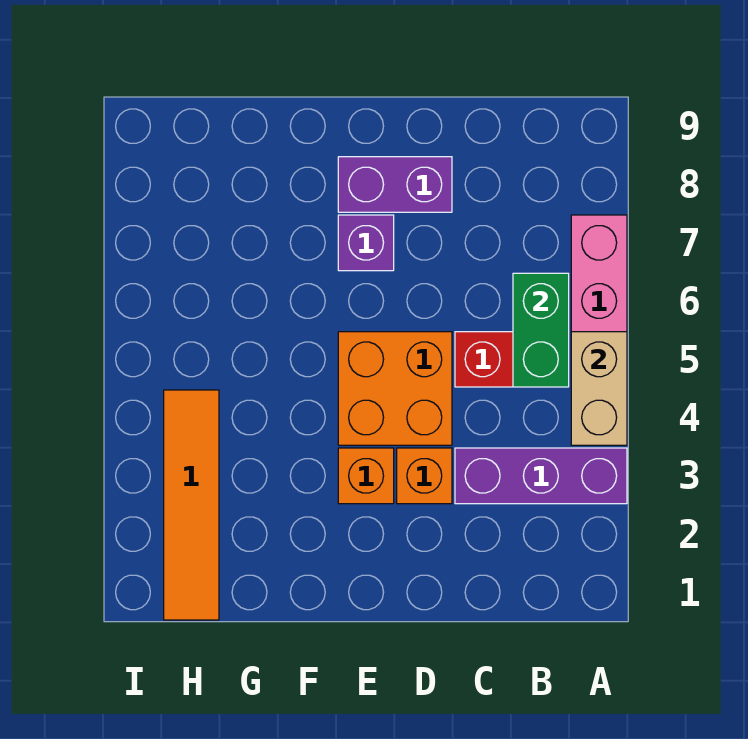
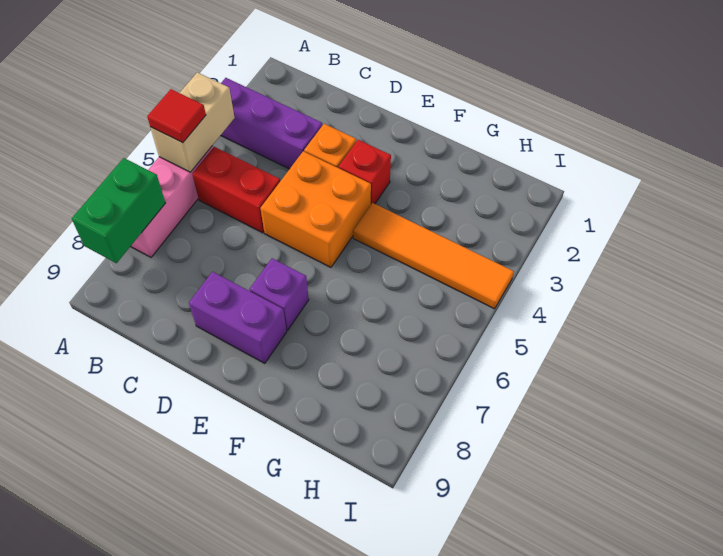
none -> red 1x1 tile [147,89,206,143]
green 1x2 brick [513,273,569,387] -> green 1x2 brick moved to [72,158,165,263]
orange 1x1 brick [338,448,394,504] -> red 1x1 brick [339,140,391,204]
orange 1x4 tile [164,390,219,620] -> orange 1x4 tile turned to [353,203,514,309]

